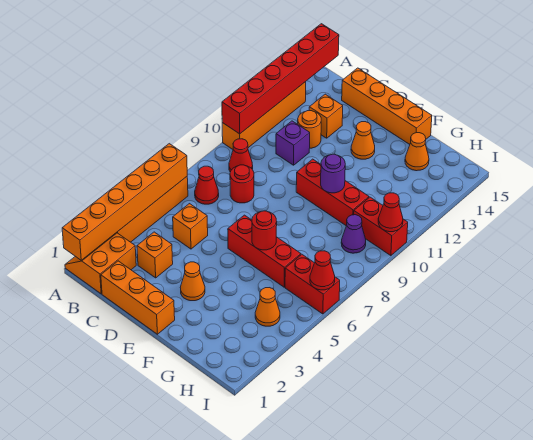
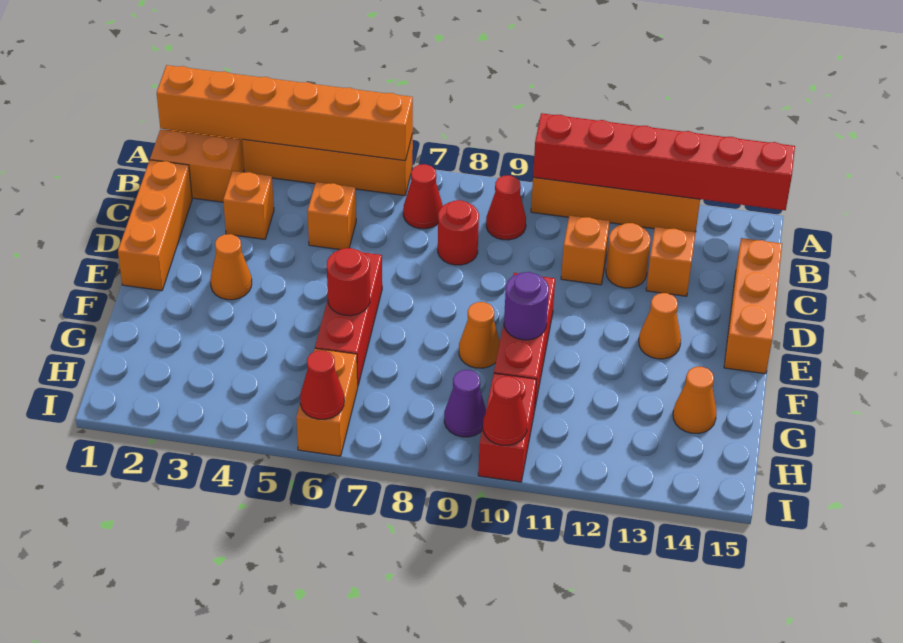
purple 1x1 brick [276,121,310,165] -> orange 1x1 brick [561,215,610,285]
orange 1x4 brick [342,68,432,144] -> orange 1x3 brick [724,238,782,374]
orange 1x1 cone [255,288,280,326] -> orange 1x1 cone moved to [459,302,500,368]
red 1x2 brick [285,254,340,314] -> orange 1x2 brick [296,348,358,456]

